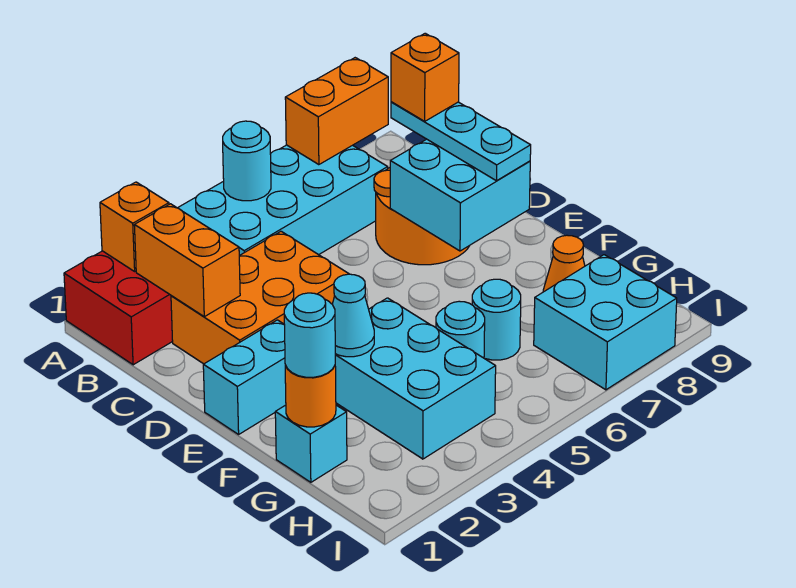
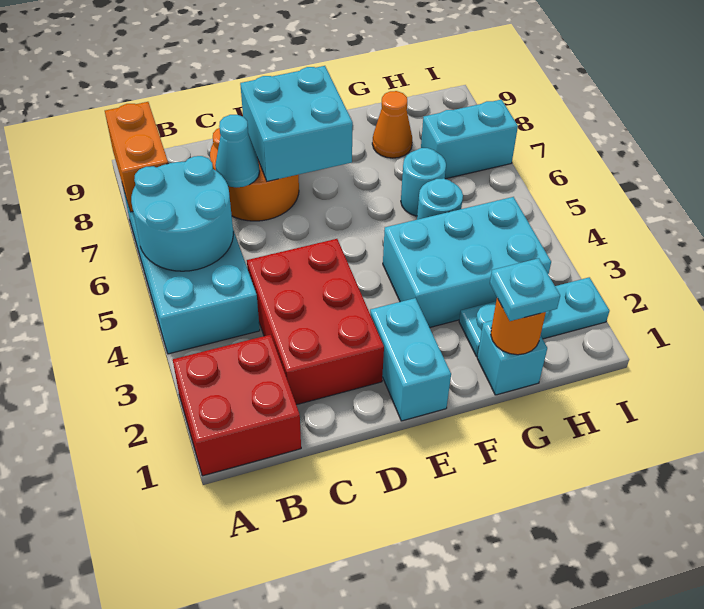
orange 1x1 brick [100,182,169,271] -> none
cyan 1x1 round brick [223,121,271,201] -> cyan 2x2 round brick [131,156,233,271]
orange 1x2 brick [134,204,240,317] -> none
orange 2x3 brick [171,231,349,364] -> red 2x3 brick [247,239,384,405]
cyan 1x3 plate [391,102,531,181] -> cyan 1x3 plate moved to [459,277,609,357]
orange 1x1 brick [391,33,459,121] -> none
cyan 1x1 cone [332,274,374,357] -> cyan 1x1 cone moved to [215,115,260,187]
cyan 1x1 round brick [284,293,335,377] -> cyan 1x1 plate [490,258,560,321]
cyan 2x2 brick [534,255,677,390] -> cyan 1x2 brick [421,100,518,179]

